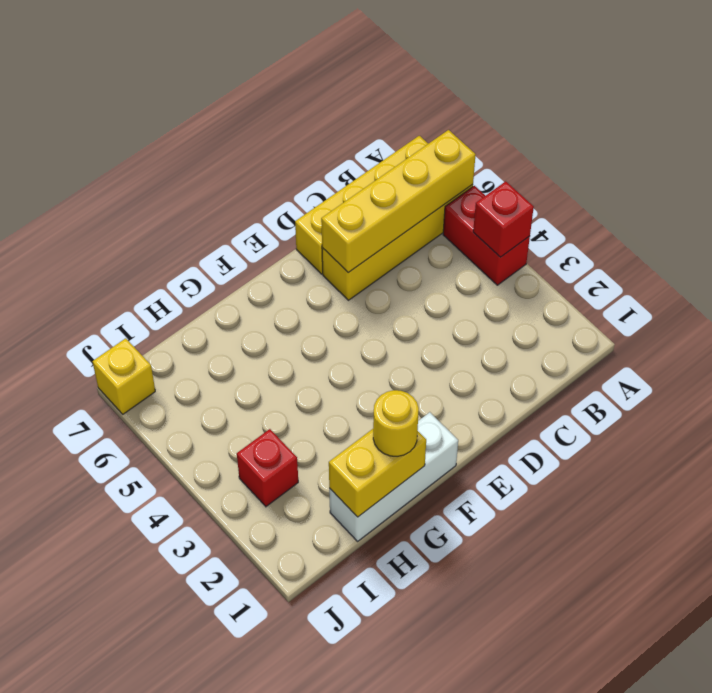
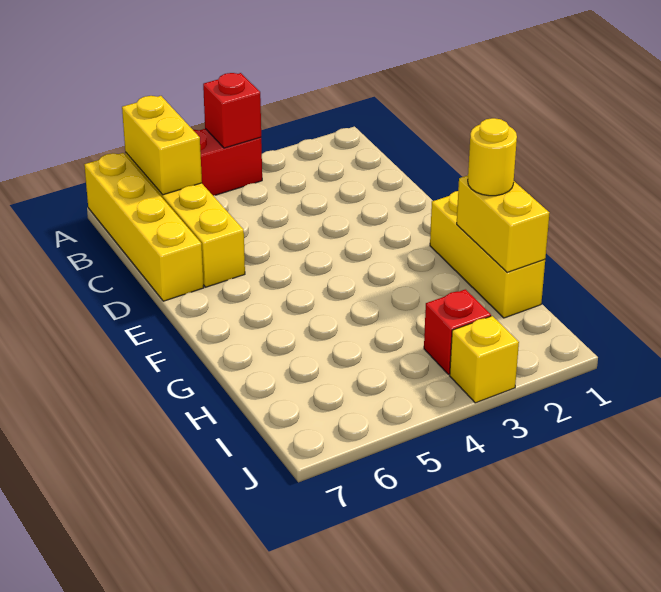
yellow 1x4 brick [321,130,476,273] -> yellow 1x2 brick [122,96,202,195]
white 1x3 brick [329,412,458,541] -> yellow 1x3 brick [430,191,545,318]
yellow 1x1 brick [93,338,155,414] -> yellow 1x1 brick moved to [450,316,519,403]

